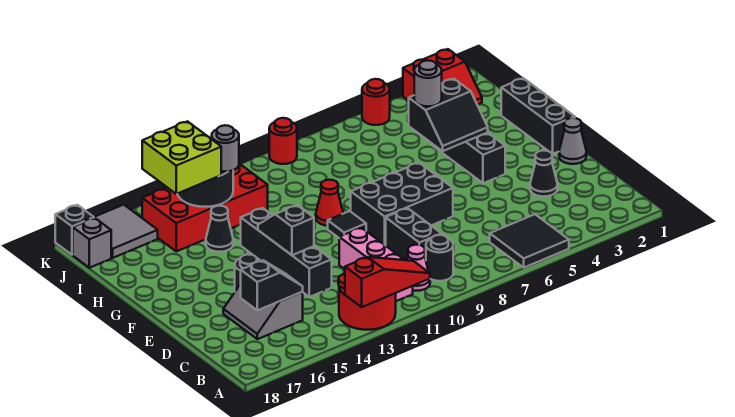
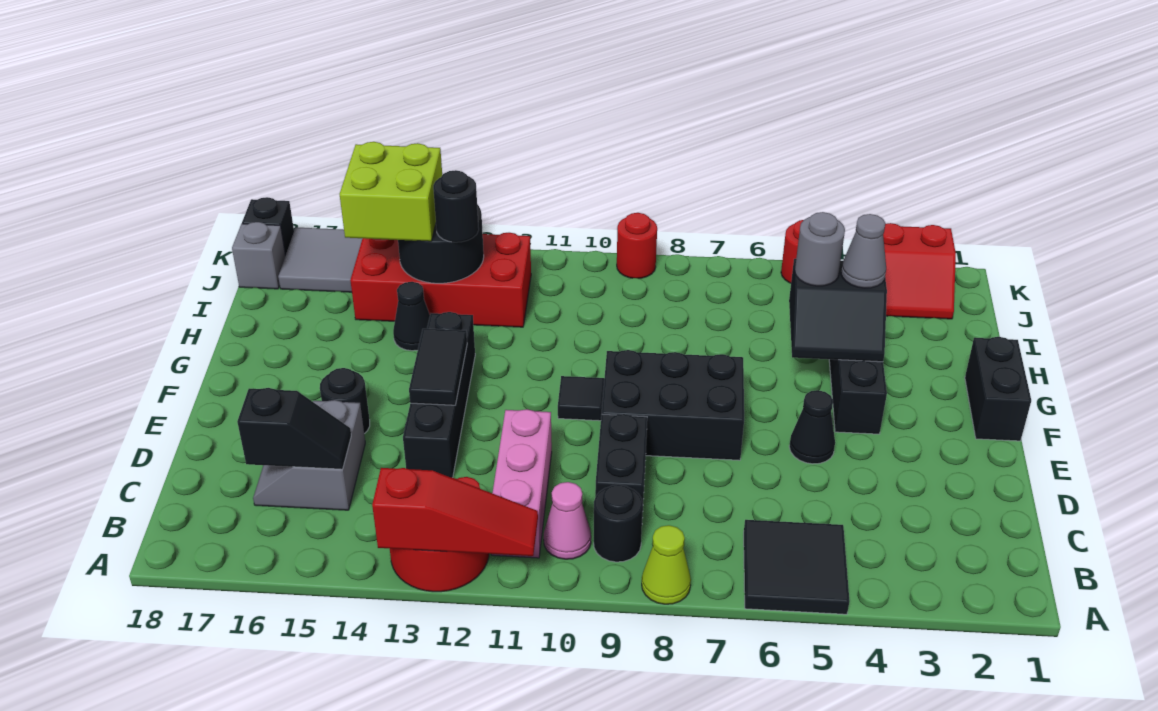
none -> lime 1x1 cone [642,525,691,604]
black 1x1 cone [530,150,558,197] -> black 1x1 cone moved to [789,390,835,464]
grey 1x1 cone [559,118,587,164] -> grey 1x1 cone moved to [841,214,886,288]
black 1x2 slope [258,205,314,255] -> black 1x2 tile [409,329,467,405]
black 1x3 brick [501,78,575,154] -> black 1x2 brick [965,337,1031,441]
red 1x1 cone [316,180,343,226] -> none
grey 1x1 round brick [212,125,239,172] -> black 1x1 round brick [433,170,479,242]

